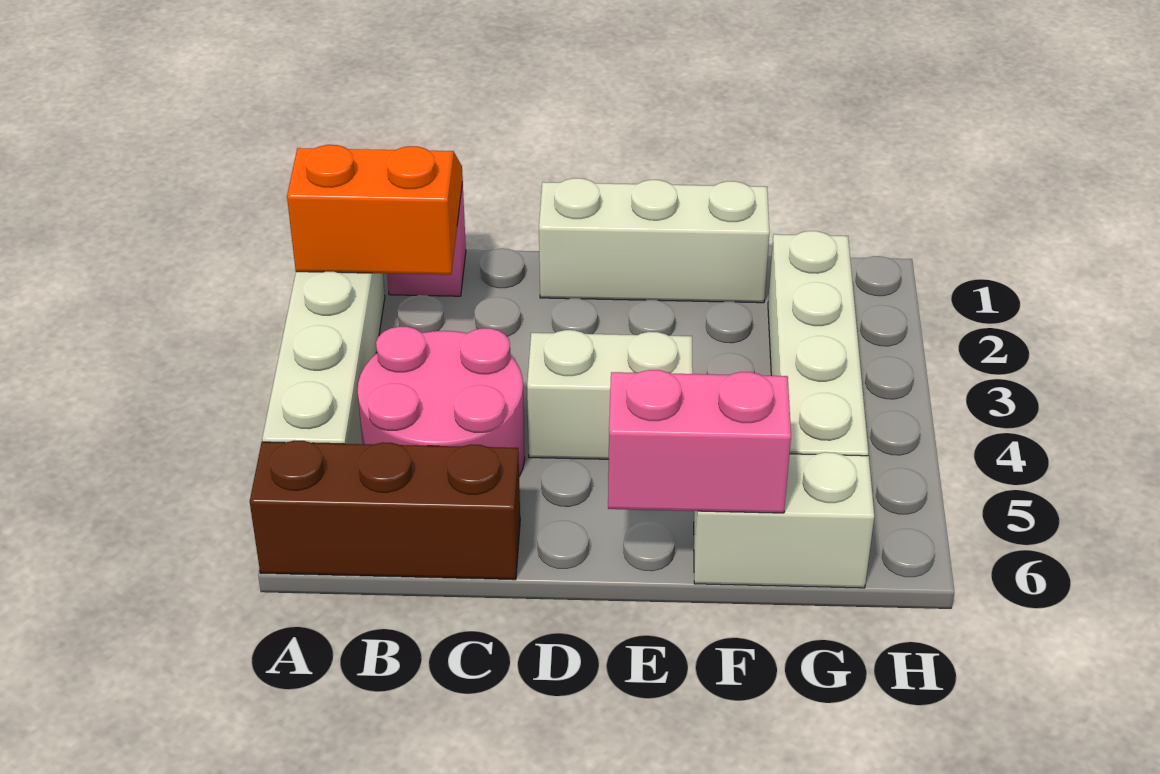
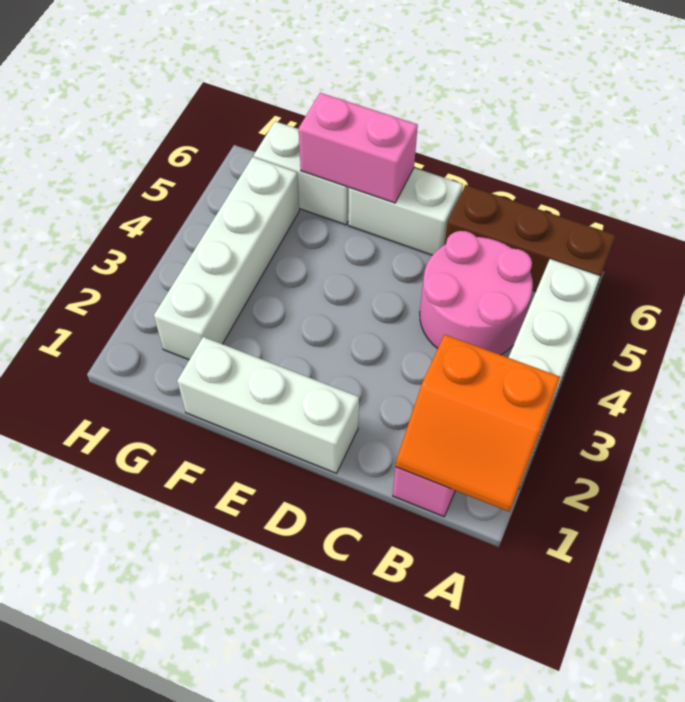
white 1x2 brick [527,330,693,459] -> white 1x2 brick moved to [348,168,463,255]

